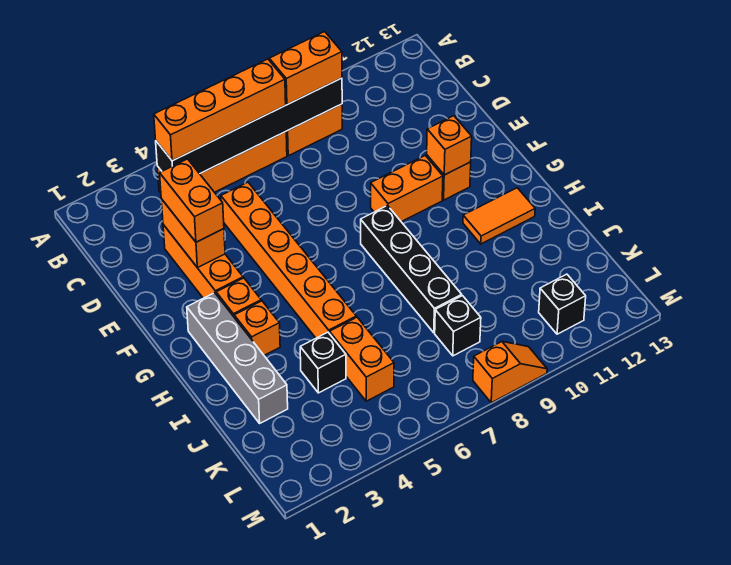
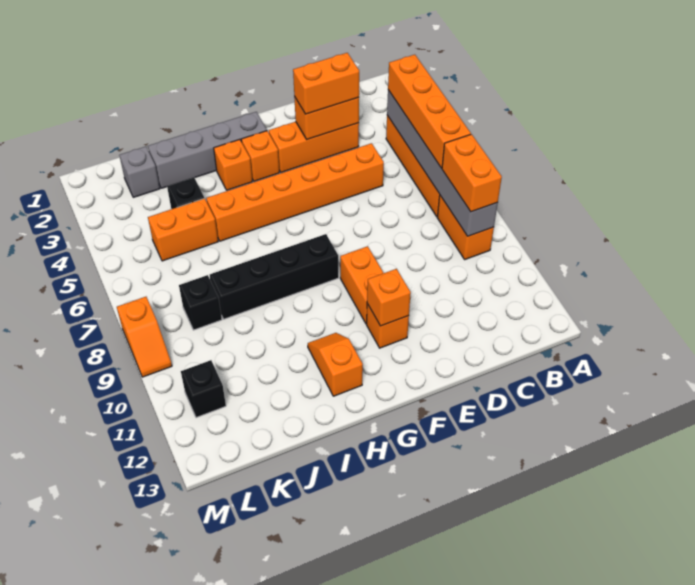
black 1x6 brick [156,78,342,174] -> grey 1x6 brick [387,90,498,236]
orange 1x2 tile [463,188,535,244] -> orange 1x2 slope [308,333,363,396]
none -> grey 1x1 brick [119,146,160,197]

